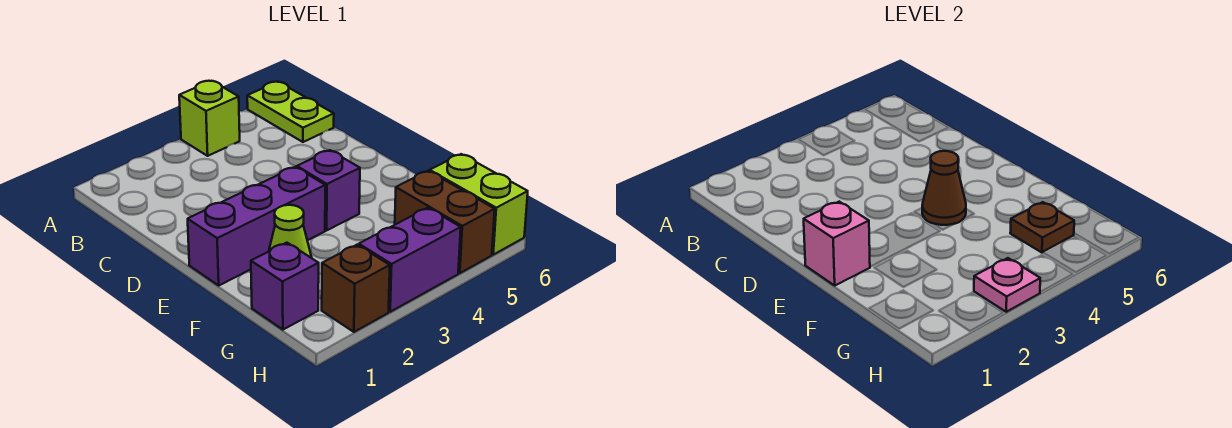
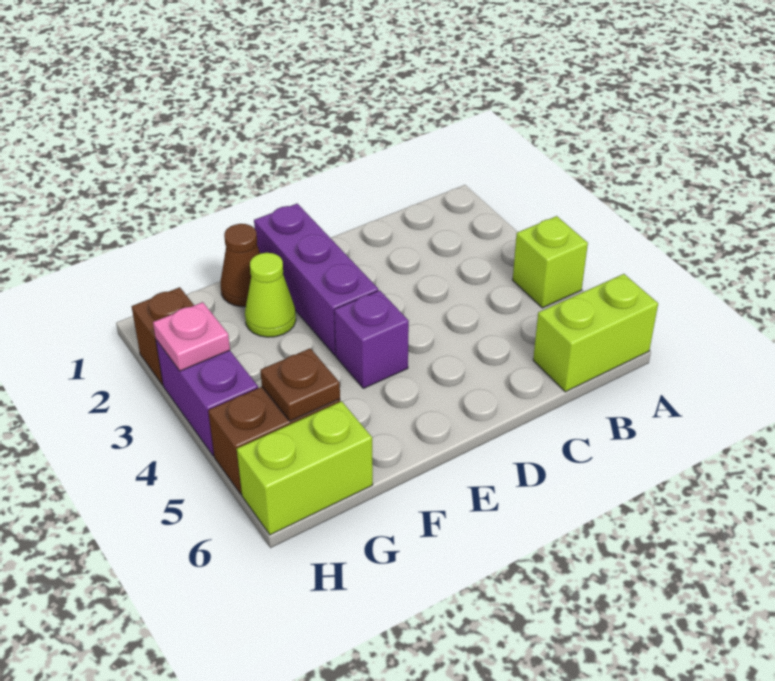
lime 1x2 plate [247,82,334,142] -> lime 1x2 brick [533,274,658,392]
pink 1x1 brick [804,202,870,285] -> none
brown 1x1 cone [922,151,966,225] -> brown 1x1 cone moved to [221,224,260,307]
purple 1x1 brick [251,243,319,330] -> none

